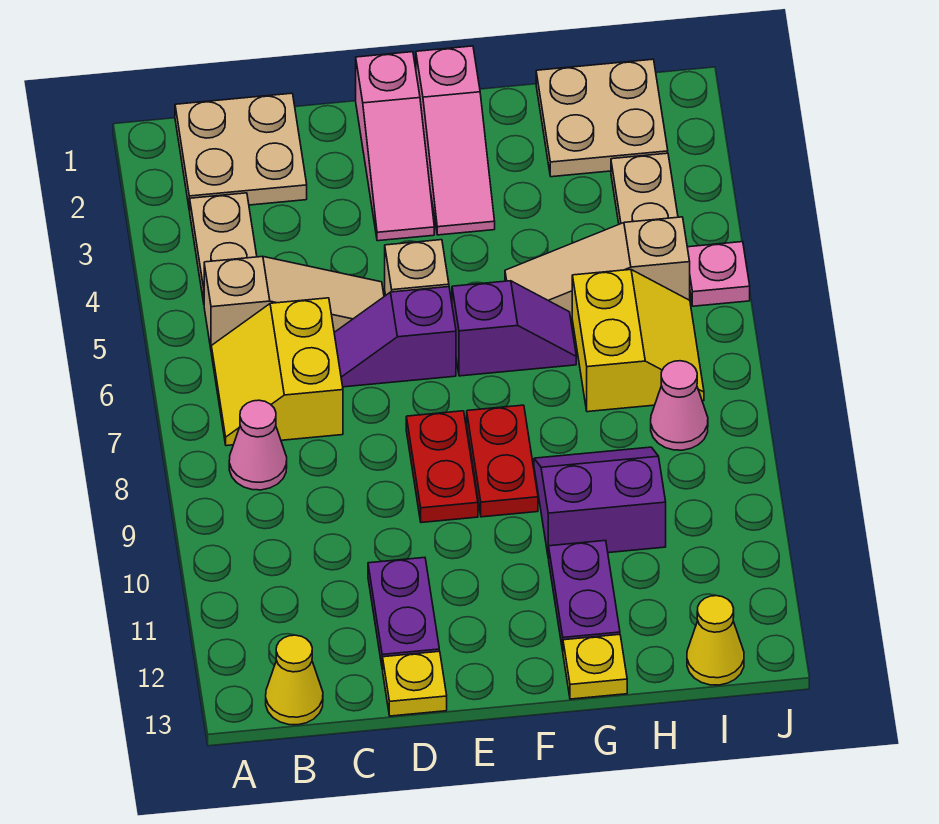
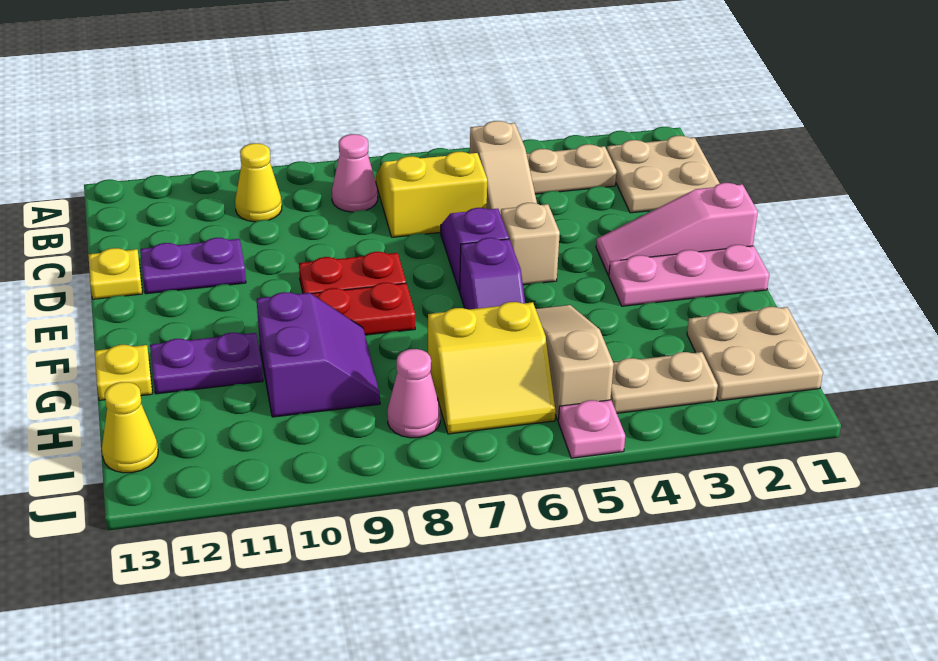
yellow 1x1 cone [266,635,323,725] -> yellow 1x1 cone moved to [235,143,282,222]
pink 1x3 slope [416,46,495,235] -> pink 1x3 plate [609,245,769,306]

